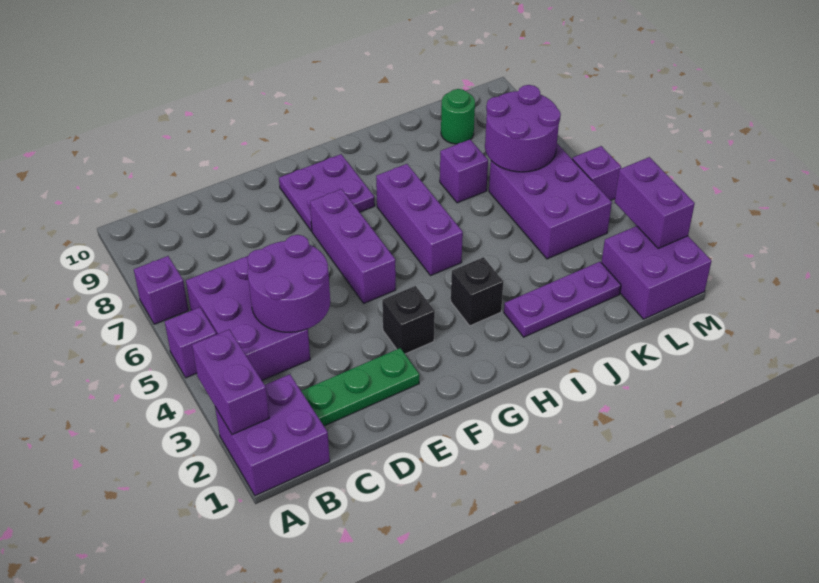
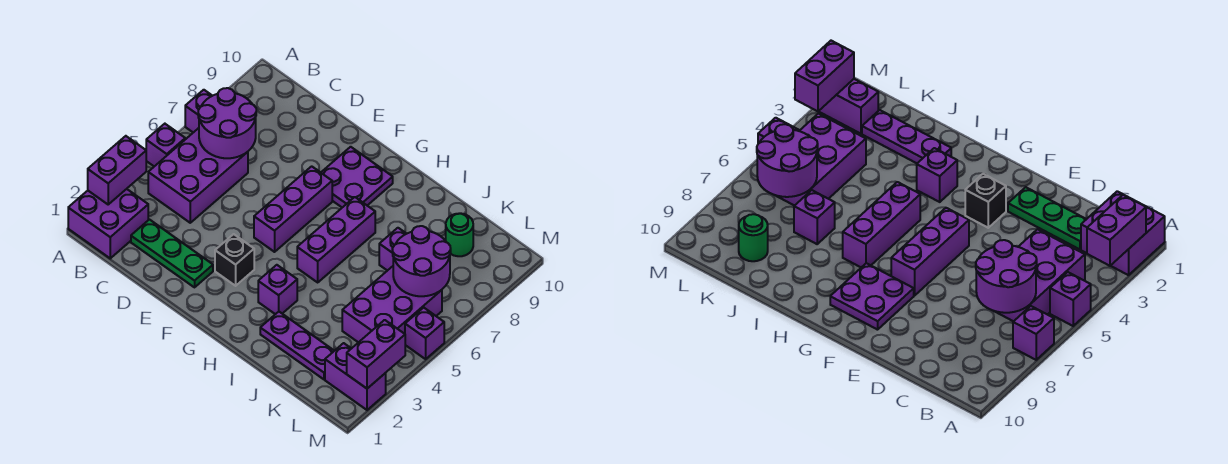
purple 2x2 round brick [247,235,330,332] -> purple 2x2 round brick moved to [198,88,256,158]
black 1x1 brick [451,257,503,326] -> purple 1x1 brick [258,265,297,314]
purple 2x2 brick [601,226,711,319] -> purple 1x2 brick [325,343,386,410]

